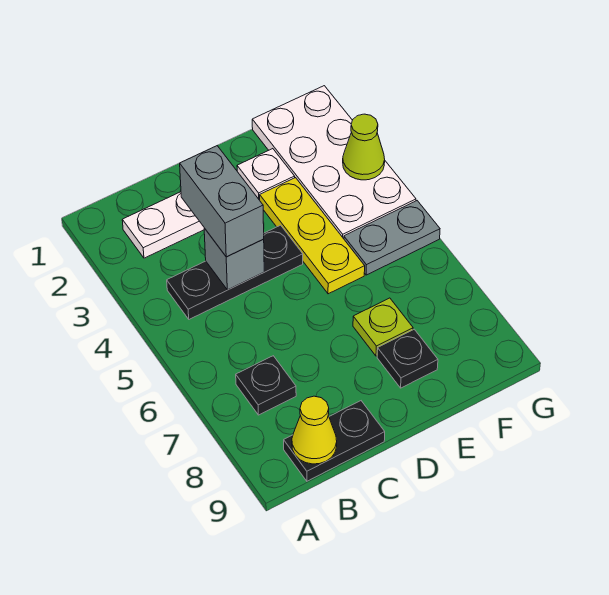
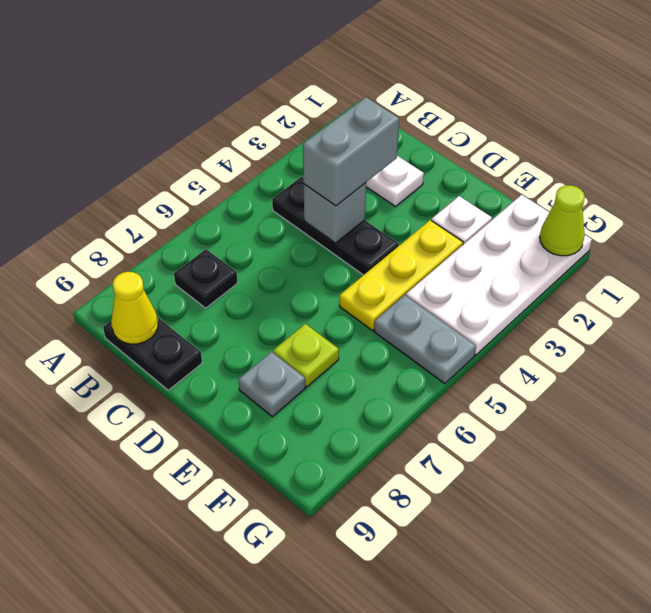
black 1x1 plate [377,329,438,388] -> grey 1x1 plate [238,352,305,417]
lime 1x1 cone [343,114,385,180] -> lime 1x1 cone moved to [540,185,585,256]

